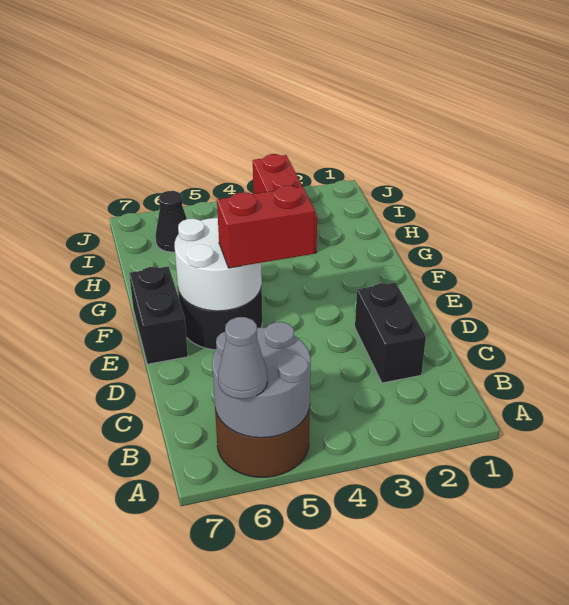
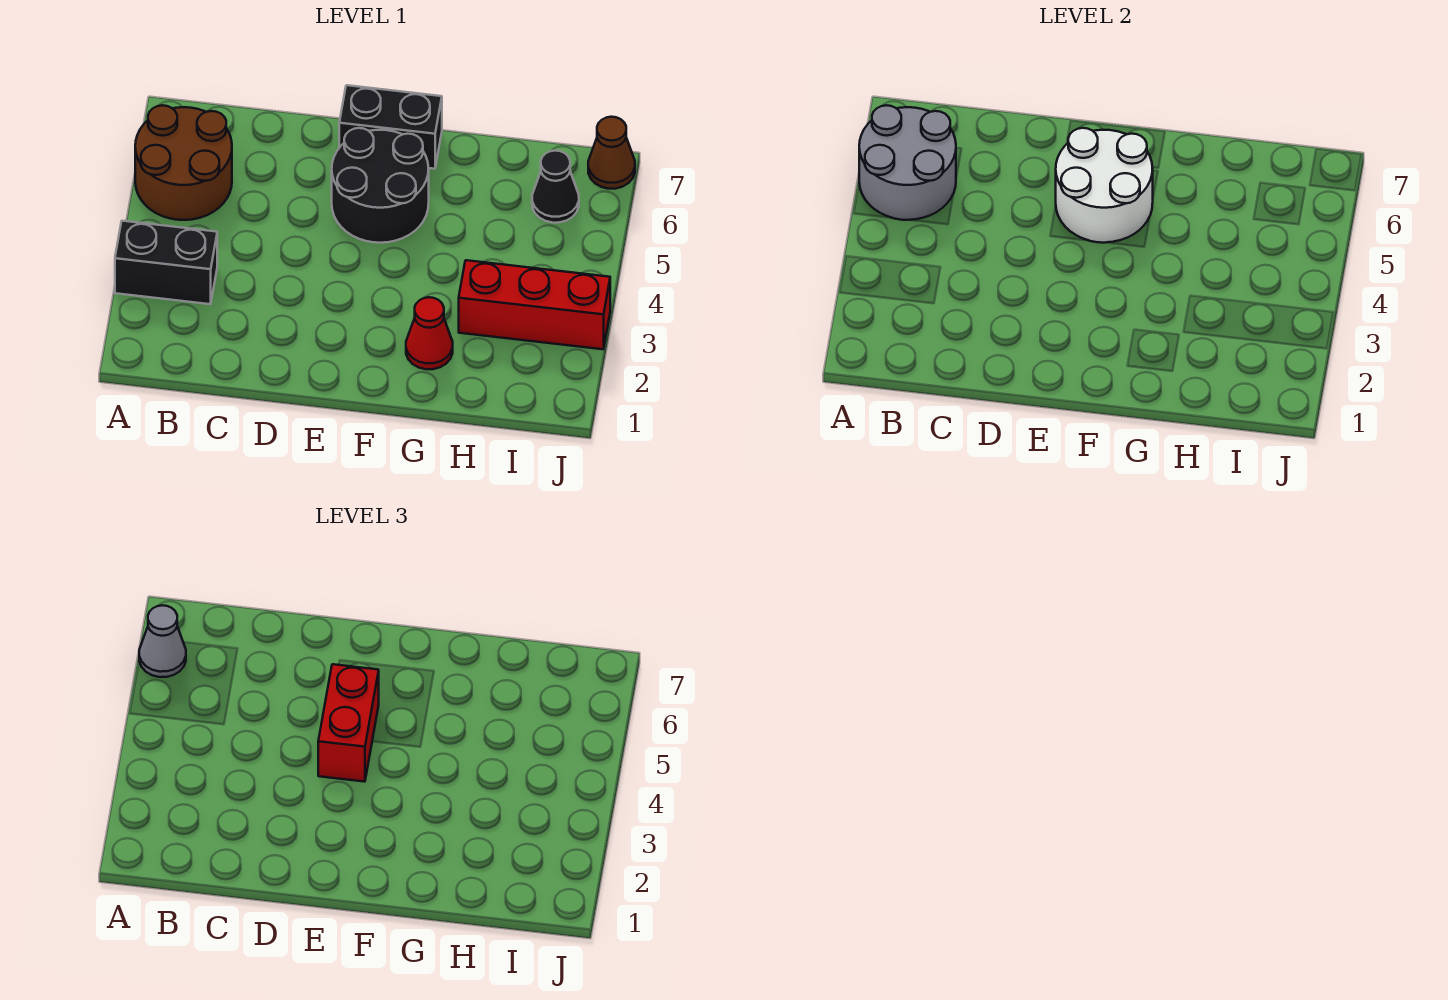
black 1x2 brick [355,283,426,383] -> black 1x2 brick moved to [115,221,217,304]
none -> red 1x1 cone [406,297,453,369]
none -> brown 1x1 cone [588,117,635,189]

